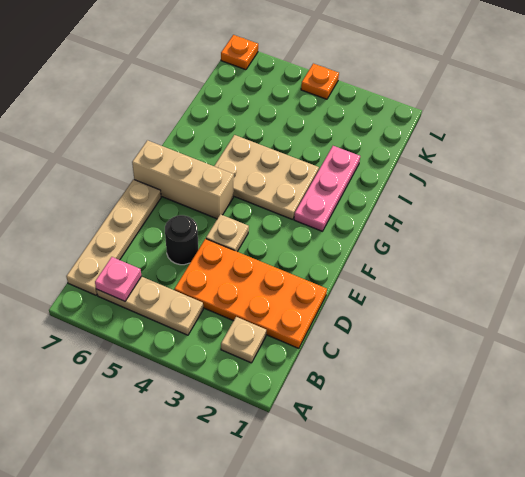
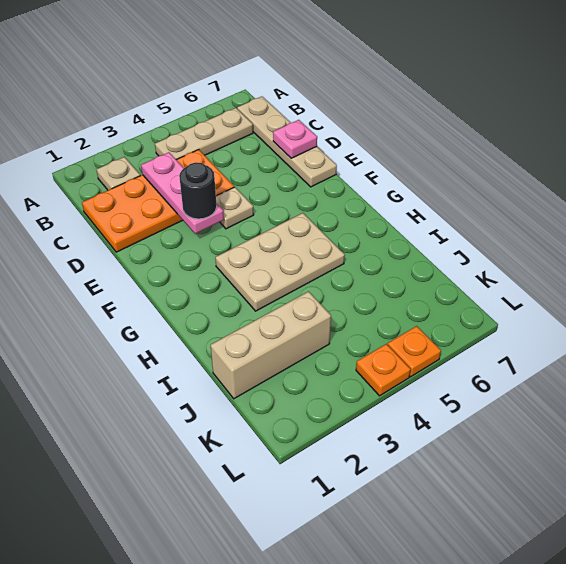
pink 1x1 plate [95,257,141,301] -> pink 1x1 plate moved to [273,120,317,158]
black 1x1 round brick [165,215,198,265] -> black 1x1 round brick moved to [179,162,217,219]
tan 1x3 brick [132,140,234,219] -> tan 1x3 brick moved to [211,292,331,399]
pink 1x3 plate [294,146,360,231] -> pink 1x3 plate moved to [141,152,224,234]
orange 1x1 plate [221,35,258,70] -> orange 1x1 plate moved to [388,326,441,377]

